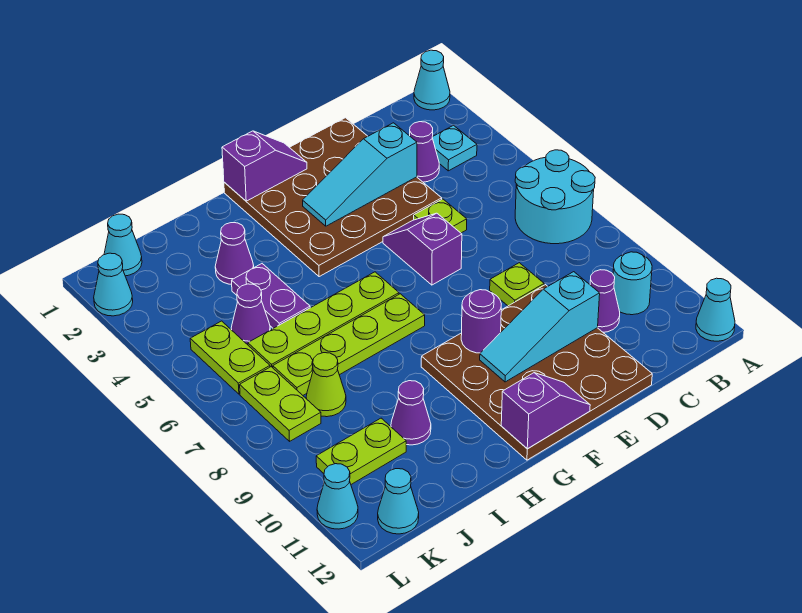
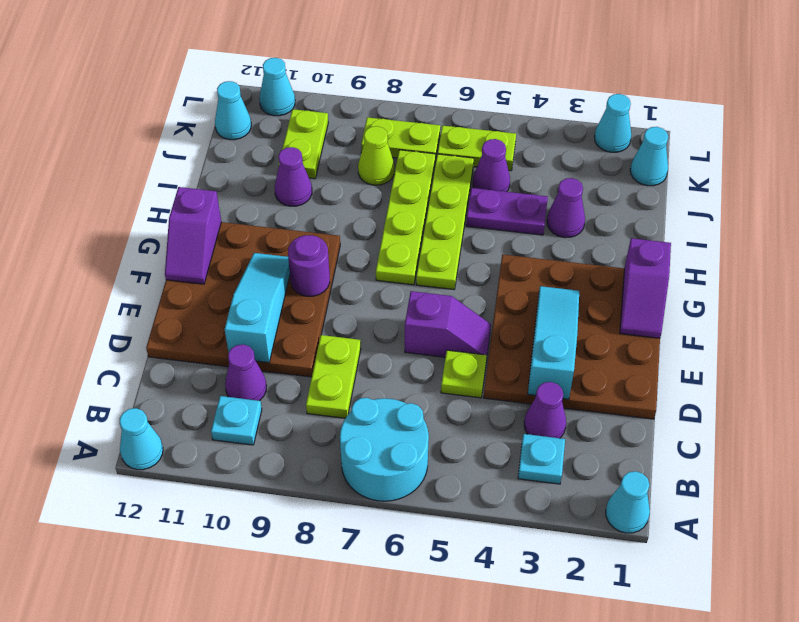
cyan 1x1 round brick [613,252,652,315] -> cyan 1x1 plate [211,396,262,445]
lime 1x1 plate [490,263,544,306] -> lime 1x2 plate [306,335,361,418]

